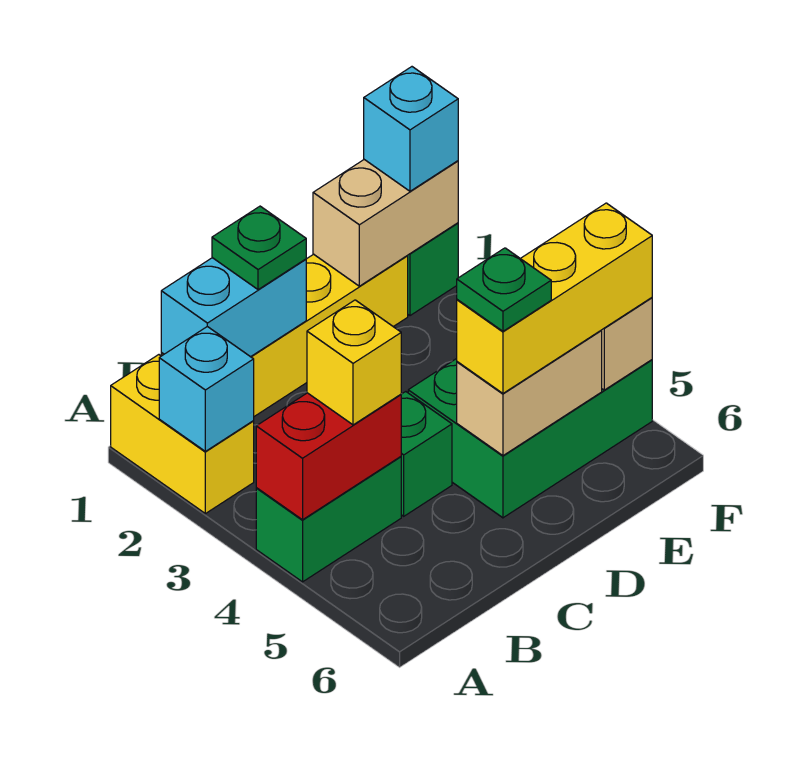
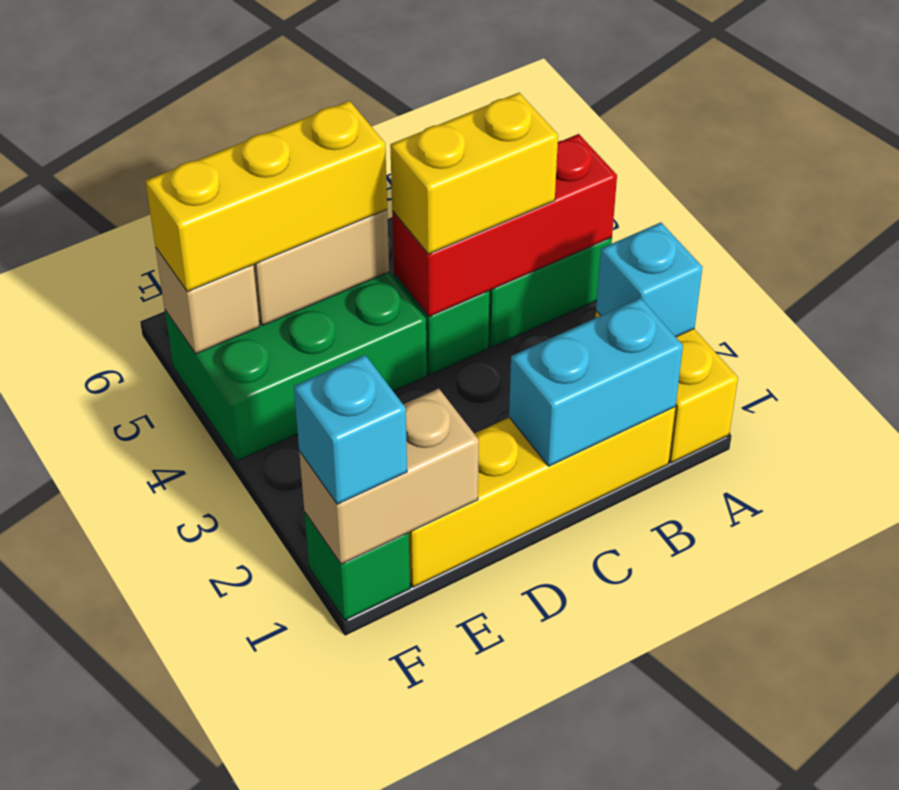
red 1x2 brick [256,393,401,520] -> red 1x3 brick [392,134,617,317]
yellow 1x1 brick [307,300,401,425] -> yellow 1x2 brick [390,93,558,254]
green 1x1 plate [212,206,306,290] -> none
green 1x1 plate [457,248,551,331] -> none

